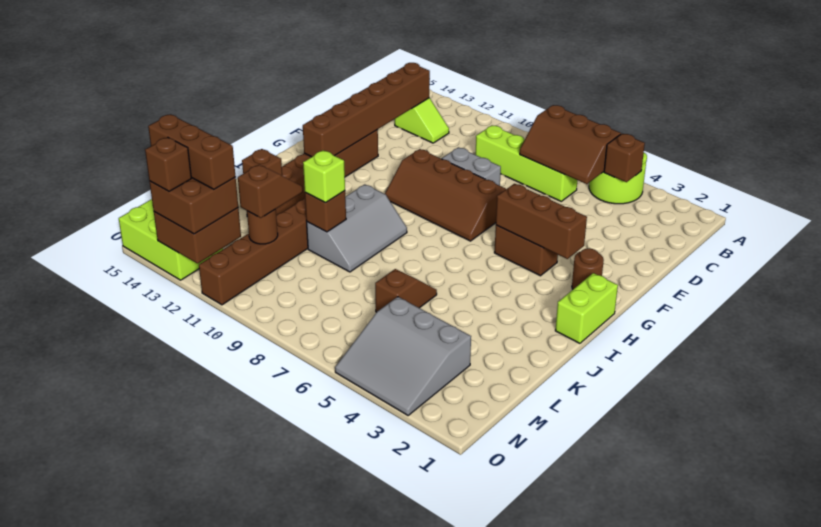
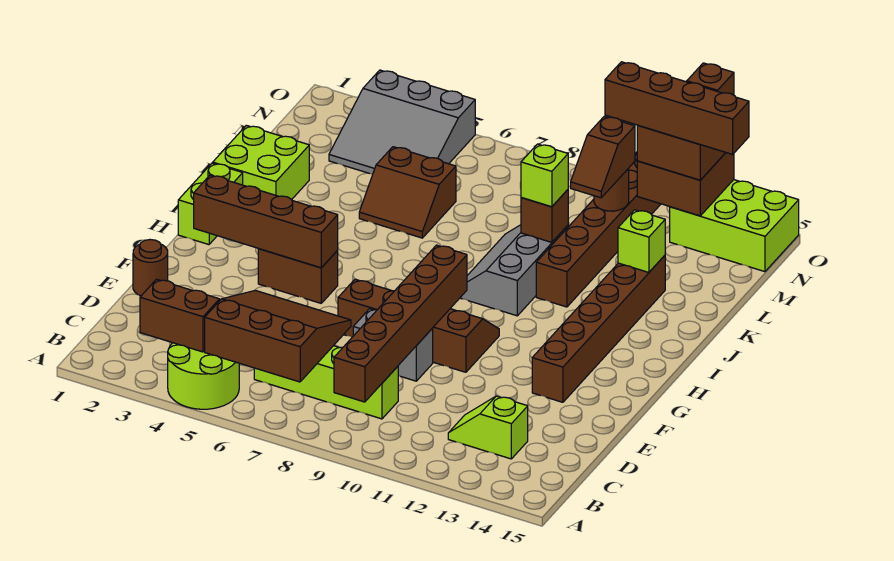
brown 1x1 brick [604,134,645,182] -> brown 1x2 brick [140,279,220,352]
brown 2x3 slope [520,105,621,184] -> brown 3x3 slope [205,290,351,382]
brown 1x6 brick [303,63,430,157] -> brown 1x6 brick moved to [334,245,467,402]
brown 1x1 round brick [572,248,604,289] -> brown 1x1 round brick moved to [133,240,168,296]
brown 1x3 brick [496,184,587,259] -> brown 1x4 brick [194,175,338,268]
none -> lime 2x2 brick [213,125,309,200]
brown 1x2 slope [375,269,437,312] -> brown 2x2 slope [359,147,456,238]
brown 1x1 brick [242,149,282,176] -> lime 1x1 brick [618,210,665,272]
grey 3x3 slope [335,297,471,415] -> grey 3x3 slope turned to [329,70,475,174]
brown 1x3 brick [148,114,236,189] -> brown 1x4 brick [605,62,749,154]

